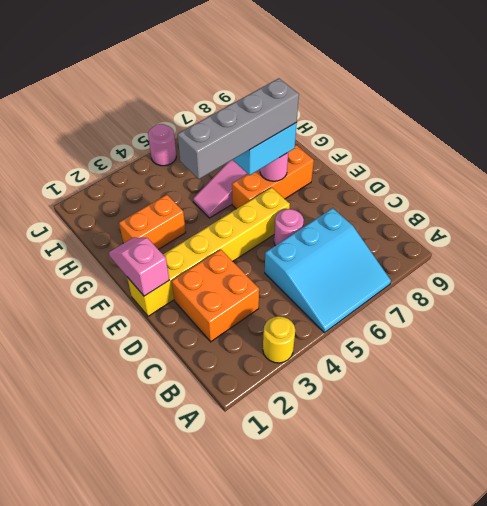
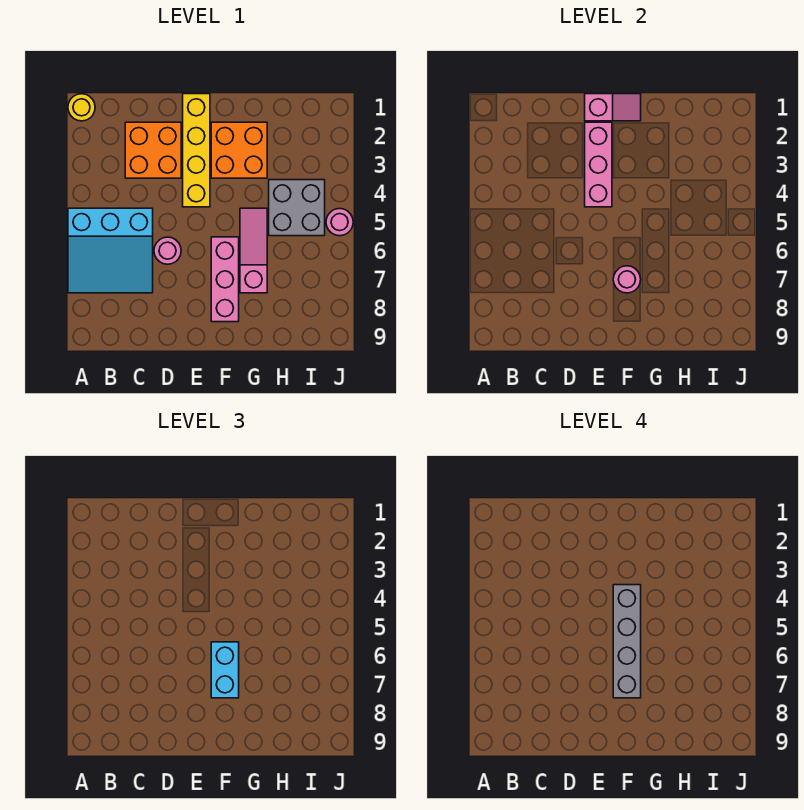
yellow 1x1 round brick [263,316,295,363] -> yellow 1x1 round brick moved to [68,94,95,121]
cyan 3x3 slope [265,208,391,333] -> cyan 3x3 slope turned to [68,208,153,293]
yellow 1x6 brick [127,187,290,316] -> yellow 1x4 brick [183,94,210,207]
none -> pink 1x3 brick [585,122,612,207]
orange 1x3 brick [232,145,314,209] -> pink 1x3 brick [211,237,239,322]
orange 1x2 brick [119,195,186,249] -> orange 2x2 brick [211,122,267,178]
none -> grey 2x2 brick [269,180,325,236]

